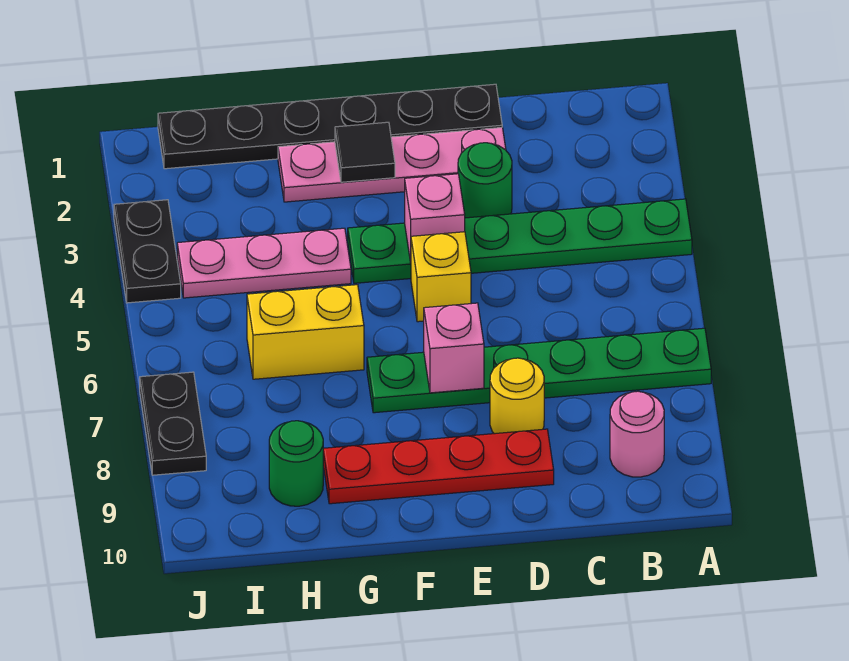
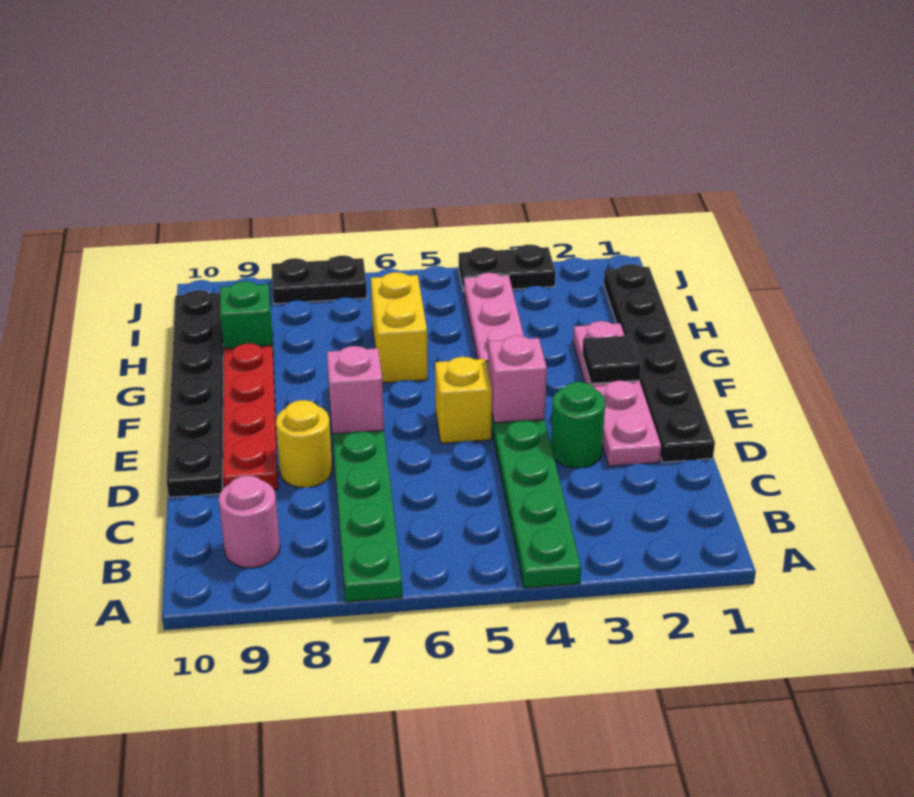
none -> black 1x6 plate [166,290,223,497]
green 1x1 round brick [269,421,323,506] -> green 1x1 brick [220,281,273,350]

